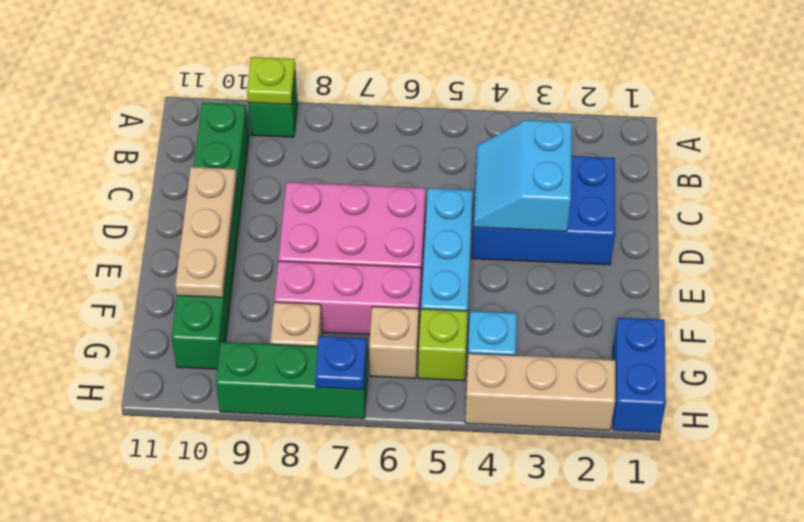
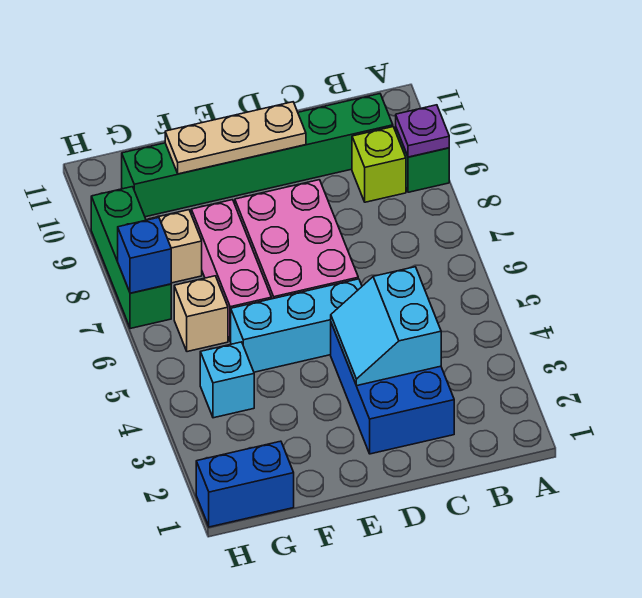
lime 1x1 plate [247,57,295,104] -> purple 1x1 plate [396,105,449,157]
cyan 2x2 slope [474,120,572,231] -> cyan 2x2 slope turned to [331,267,441,386]
lime 1x1 brick [418,309,468,381] -> lime 1x1 brick moved to [352,127,406,202]
tan 1x3 brick [465,353,615,430] -> none
blue 1x1 plate [315,336,367,390] -> blue 1x1 brick [118,217,171,293]

